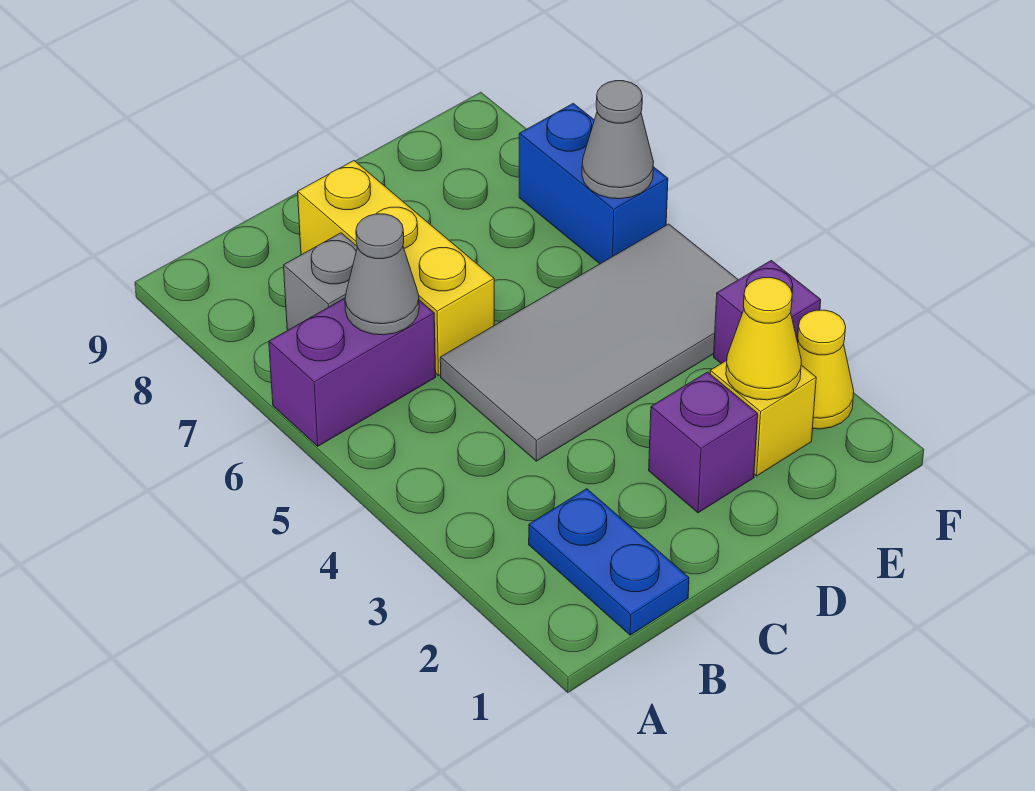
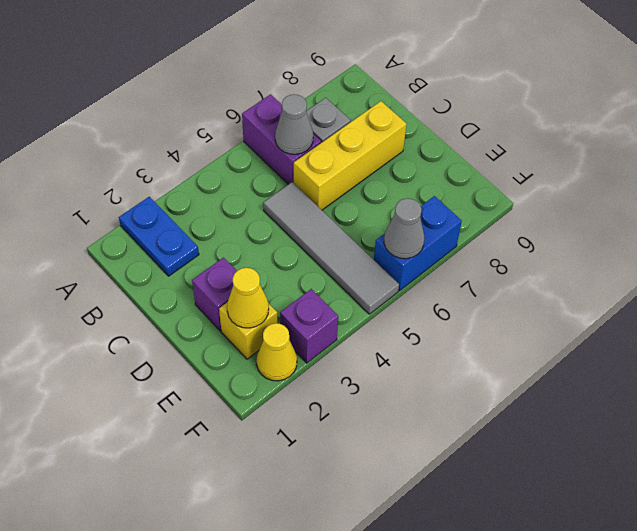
blue 1x2 plate [529,489,689,635] -> blue 1x2 plate turned to [119,197,199,276]
grey 2x4 tile [440,224,738,461] -> grey 1x4 tile [263,182,399,314]

